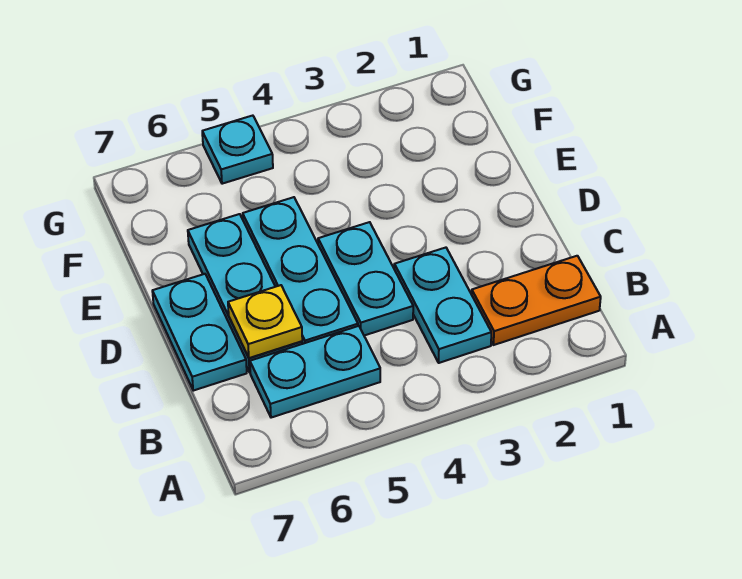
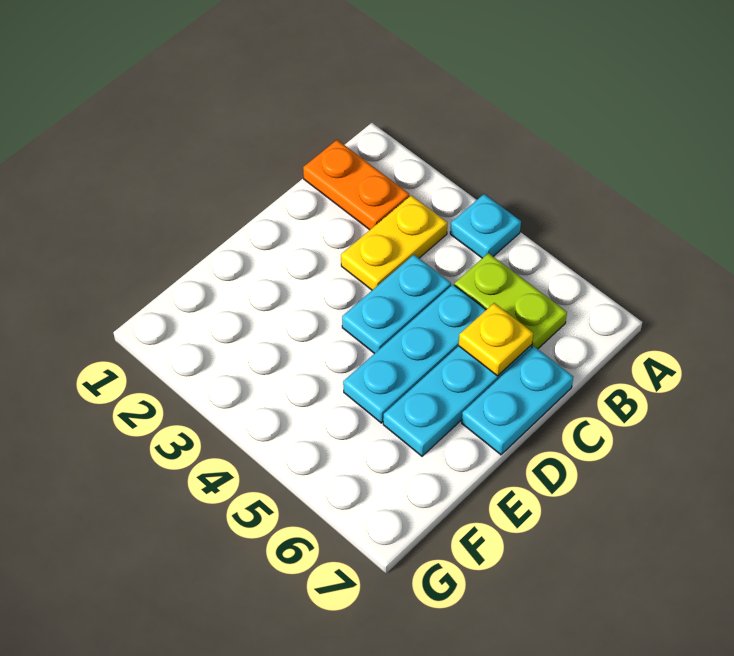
cyan 1x2 plate [394,248,491,363] -> yellow 1x2 plate [341,195,447,290]
cyan 1x2 plate [250,326,380,418] -> lime 1x2 plate [455,253,567,349]
cyan 1x1 plate [202,116,273,184] -> cyan 1x1 plate moved to [450,194,521,258]

